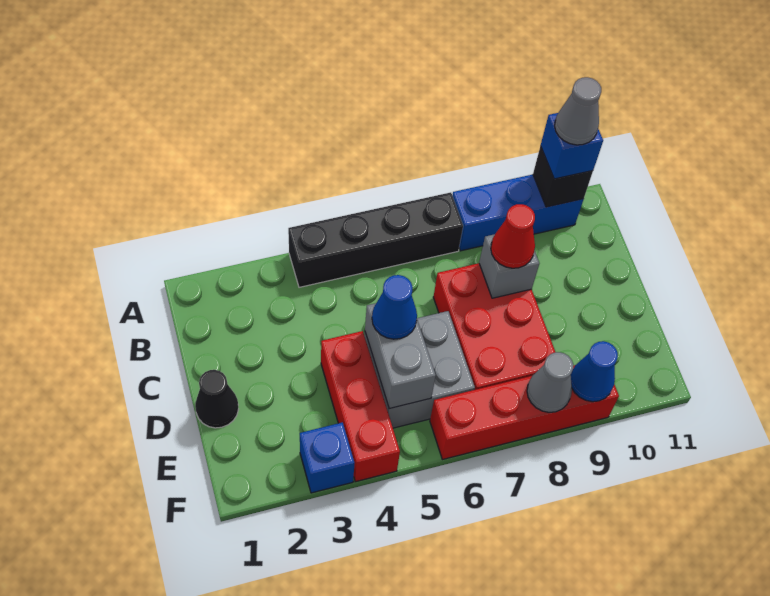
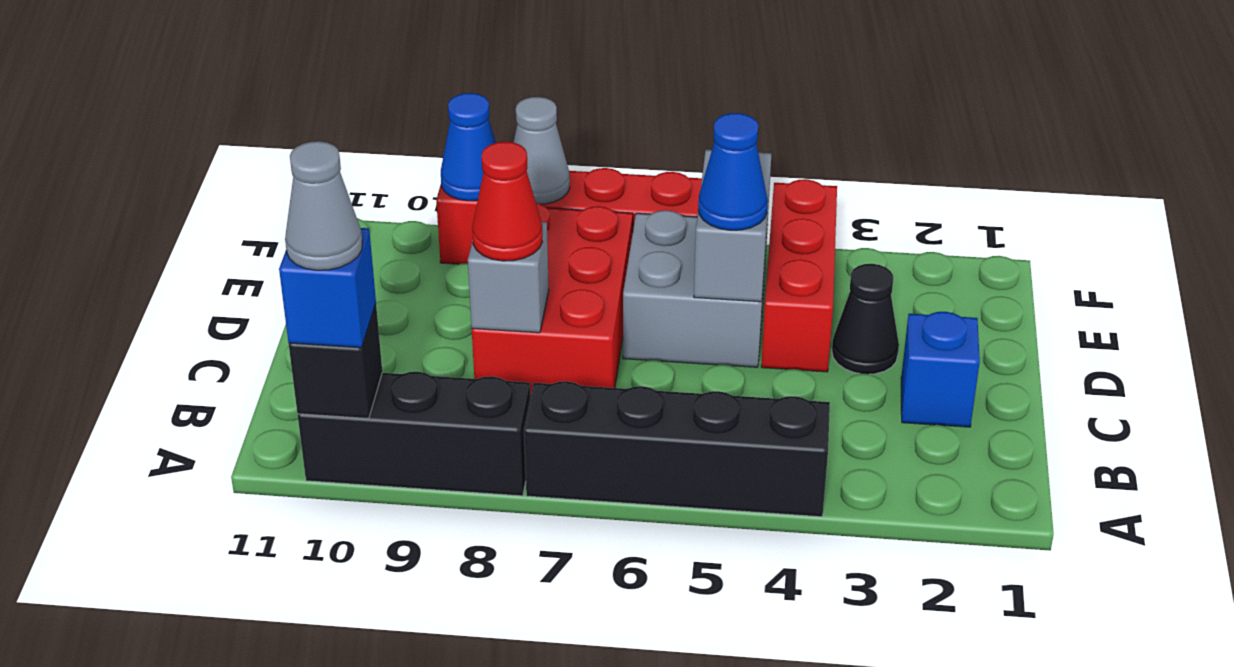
blue 1x3 brick [452,175,584,251] -> black 1x3 brick [298,372,530,496]
black 1x1 cone [195,370,238,428] -> black 1x1 cone moved to [832,264,899,374]
blue 1x1 brick [300,422,355,493] -> blue 1x1 brick moved to [901,312,980,427]

